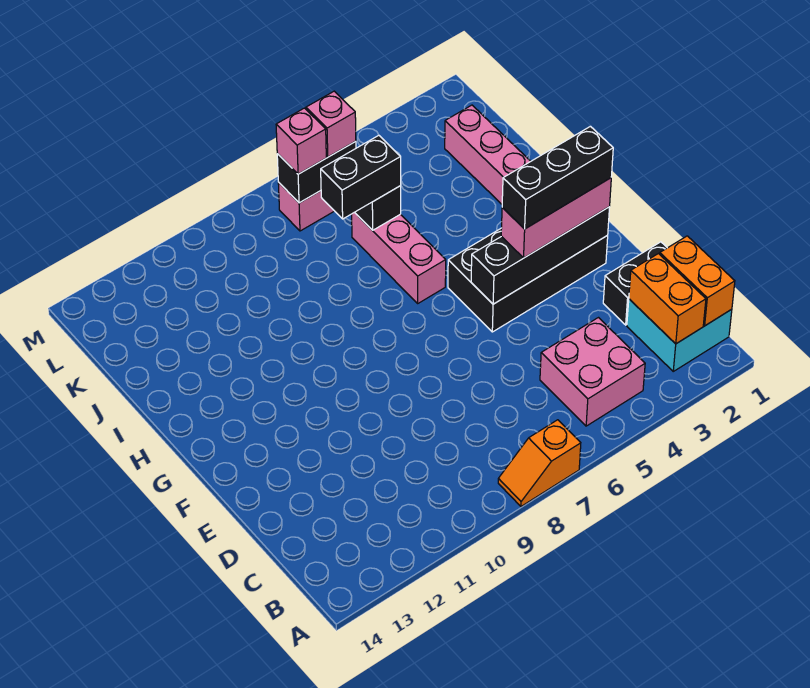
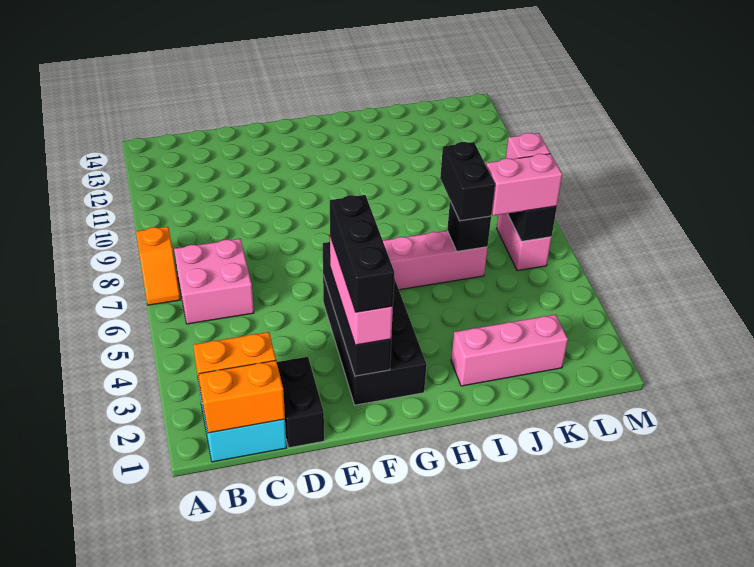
orange 1x2 slope [498,420,581,506] -> orange 1x2 slope turned to [136,227,180,305]
pink 2x2 brick [540,318,645,426] -> pink 2x2 brick moved to [174,239,254,324]
pink 1x1 brick [306,91,356,157] -> pink 1x2 brick [486,154,562,216]

